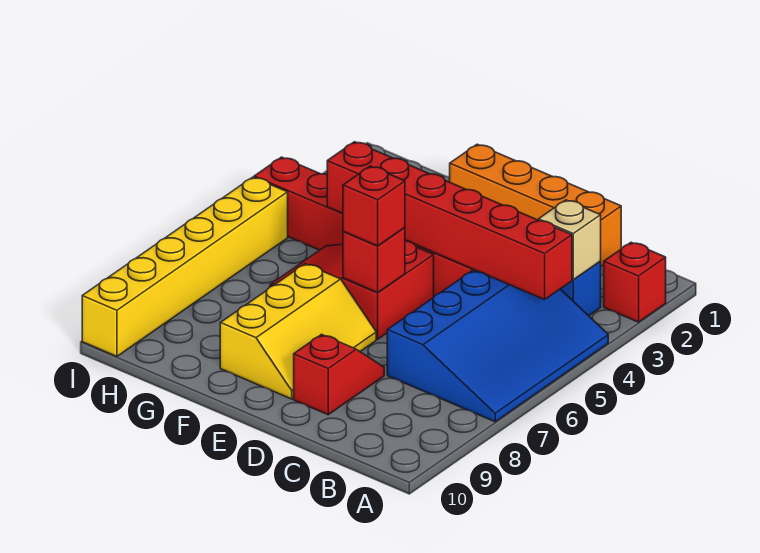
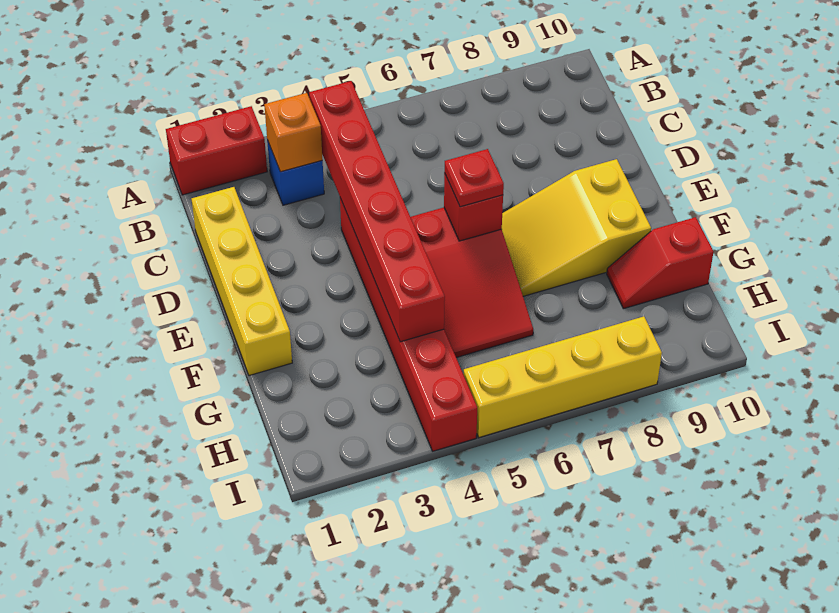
red 1x1 brick [604,242,666,322] -> red 1x2 brick [166,106,267,195]
blue 3x4 slope [387,270,608,422] -> none
tan 1x1 brick [539,200,601,280] -> orange 1x1 brick [264,93,322,172]
orange 1x4 brick [450,144,621,266] -> yellow 1x4 brick [192,187,292,376]
red 1x2 slope [294,334,384,415] -> red 1x2 slope moved to [607,217,713,309]
red 1x1 brick [343,166,405,246] -> red 1x1 plate [445,149,504,207]
yellow 2x3 slope [220,264,376,399] -> yellow 2x3 slope turned to [502,159,651,296]
yellow 1x6 brick [82,177,288,356] -> yellow 1x4 brick [463,316,662,437]

